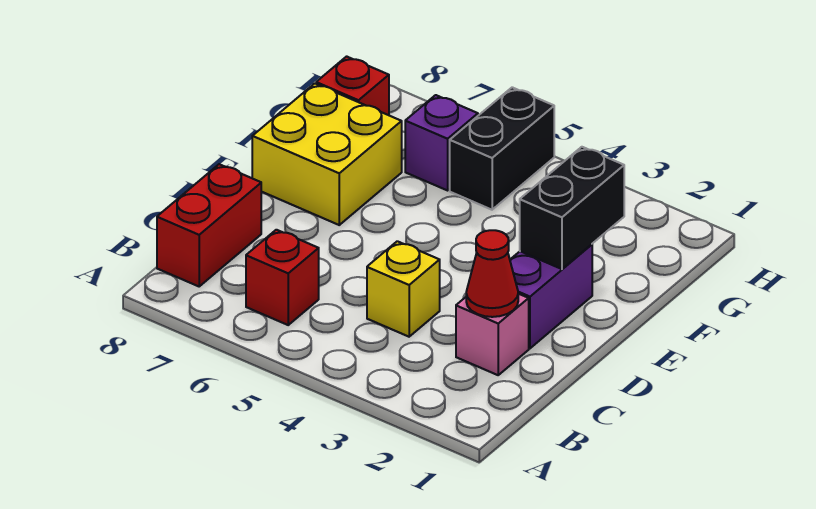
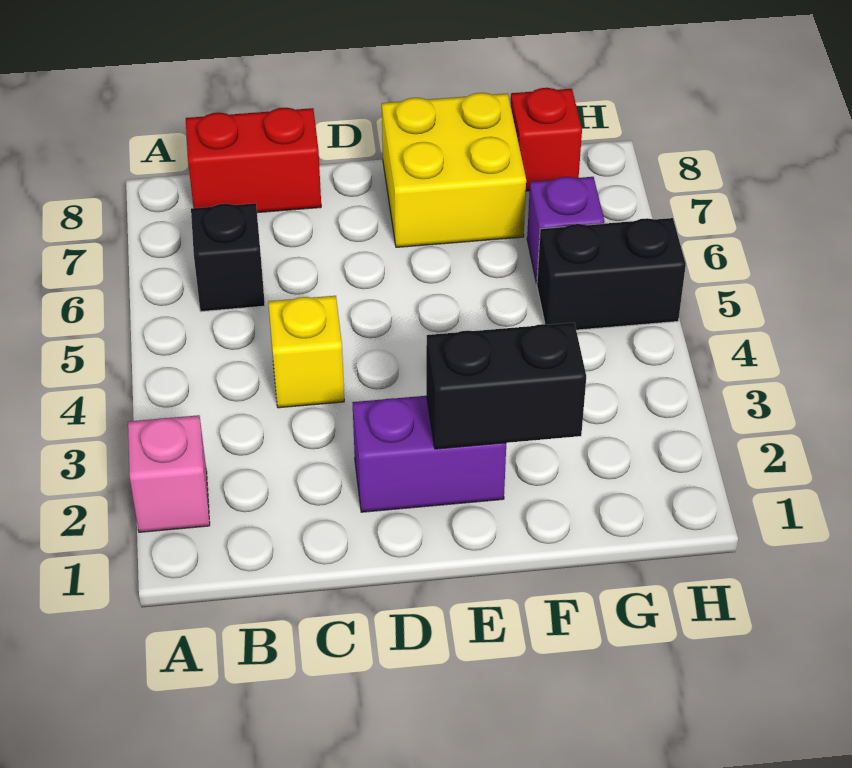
red 1x1 brick [246,230,319,325] -> black 1x1 brick [191,203,265,311]
pink 1x1 brick [456,294,529,375] -> pink 1x1 brick moved to [128,415,210,532]
red 1x1 cone [466,230,518,317] -> none

